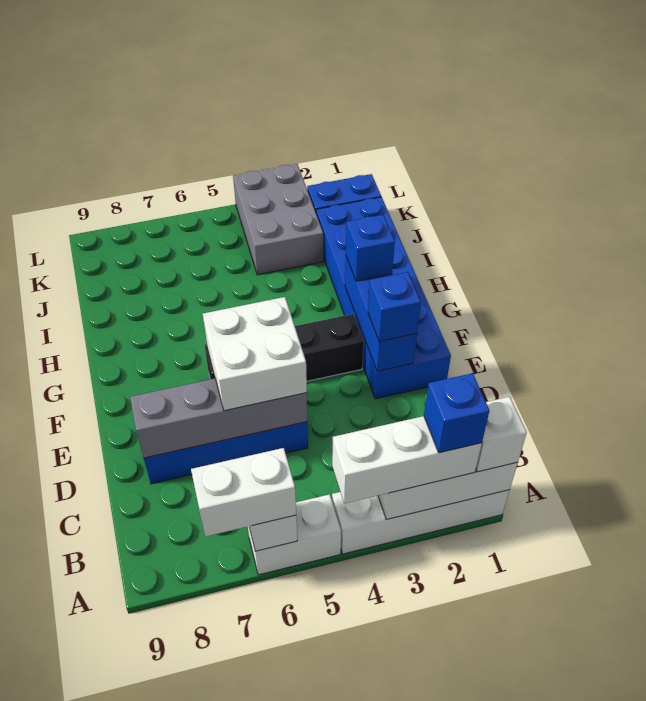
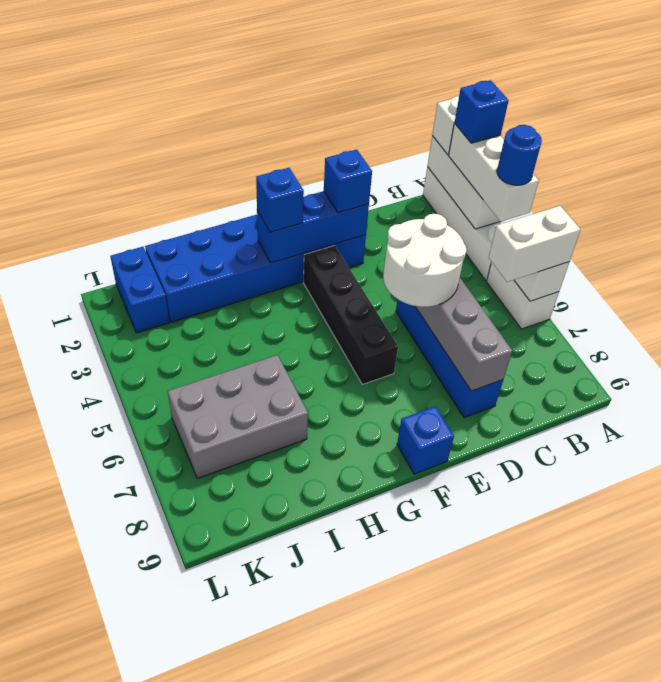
none -> blue 1x1 round brick [497,125,542,185]
white 1x2 brick [191,448,296,537] -> white 1x2 brick turned to [488,206,581,282]
white 2x2 brick [203,297,307,411] -> white 2x2 round brick [383,214,467,307]
none -> blue 1x1 brick [397,406,454,474]
grey 2x3 brick [233,164,323,275] -> grey 2x3 brick moved to [168,355,308,478]

